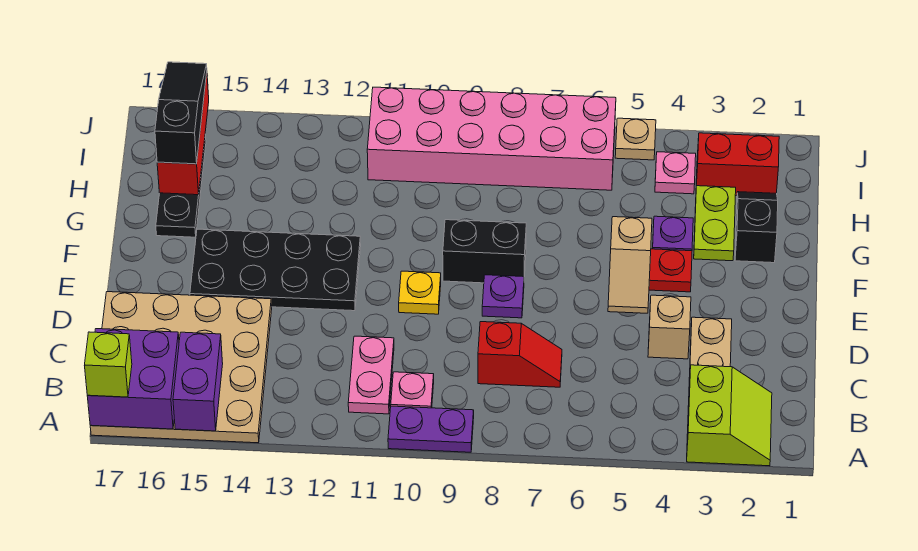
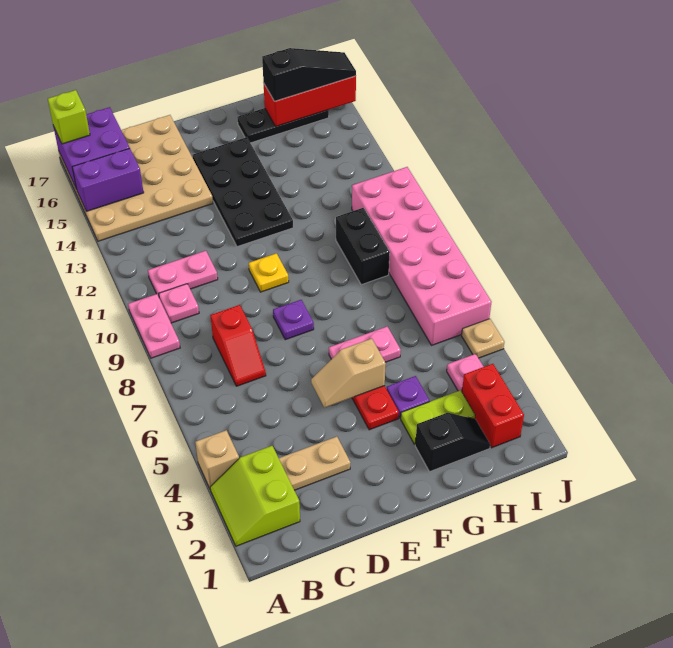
lime 2x2 slope [687,365,772,466] -> lime 2x2 slope turned to [210,446,300,546]
purple 1x2 plate [388,406,474,452] -> pink 1x2 plate [128,294,180,358]
tan 1x1 brick [648,295,691,359] -> tan 1x1 brick moved to [195,430,239,488]
none -> pink 1x2 plate [329,327,401,362]
black 1x2 brick [443,220,526,283] -> black 1x2 brick moved to [336,208,390,285]

